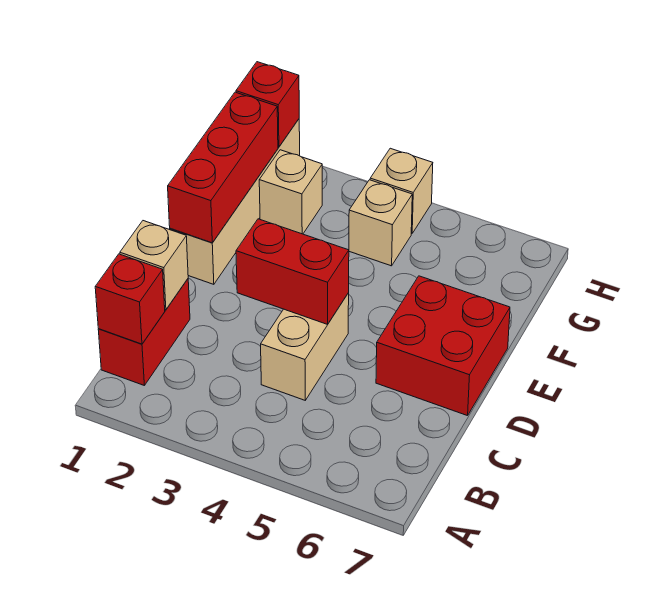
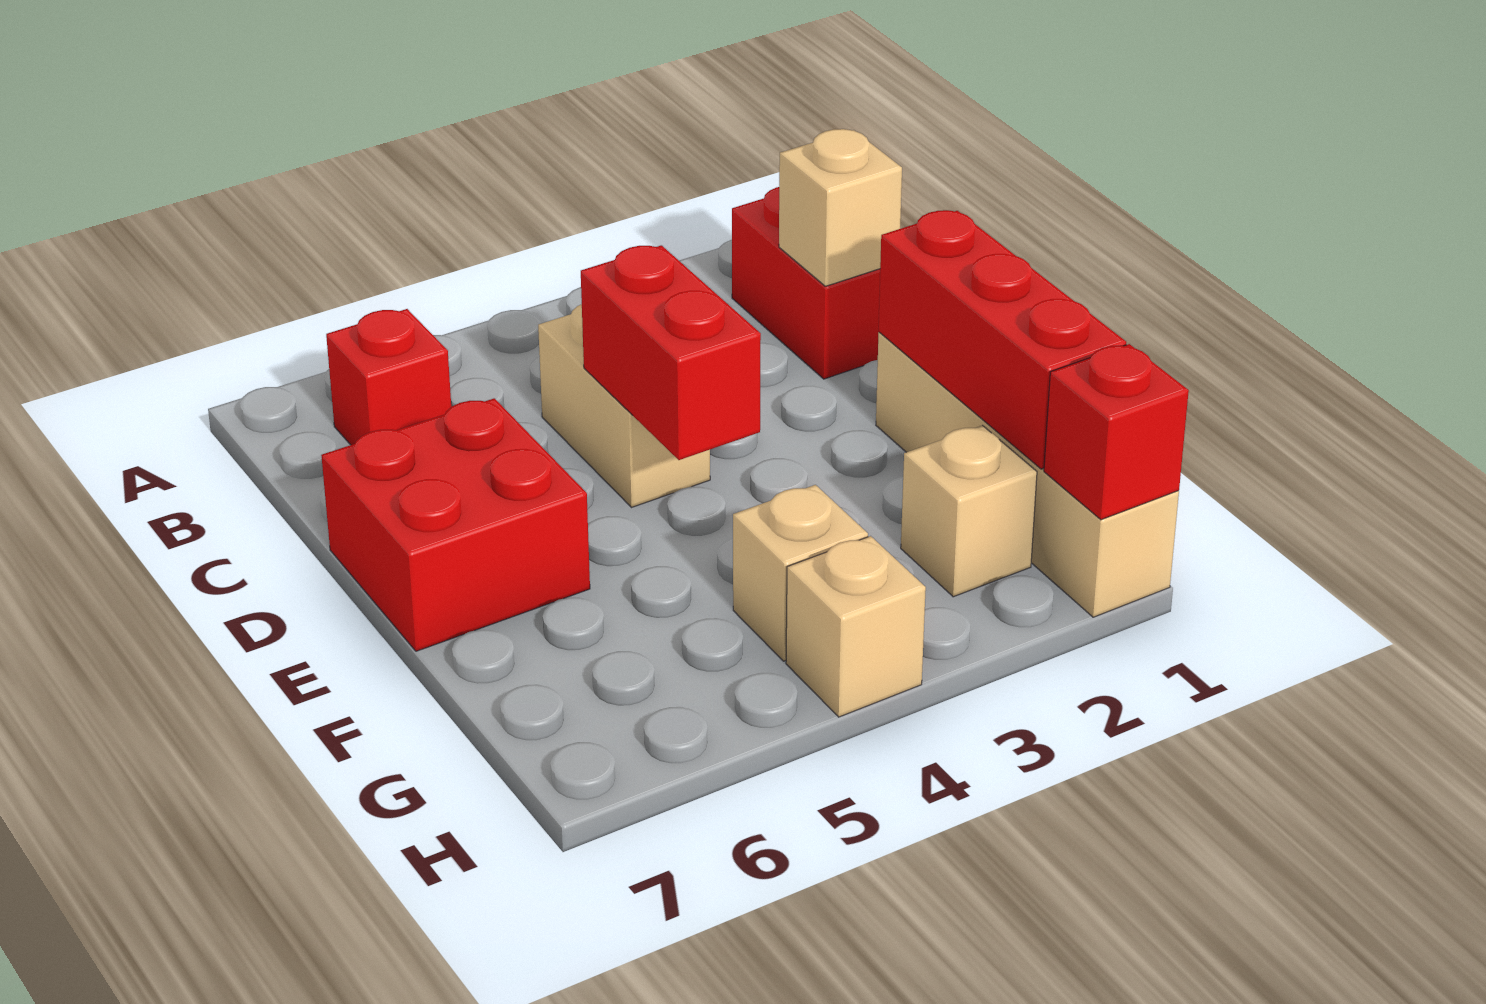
red 1x1 brick [95,254,165,344] -> red 1x1 brick moved to [326,309,451,445]
red 1x2 brick [236,219,349,324] -> red 1x2 brick turned to [581,245,761,460]

